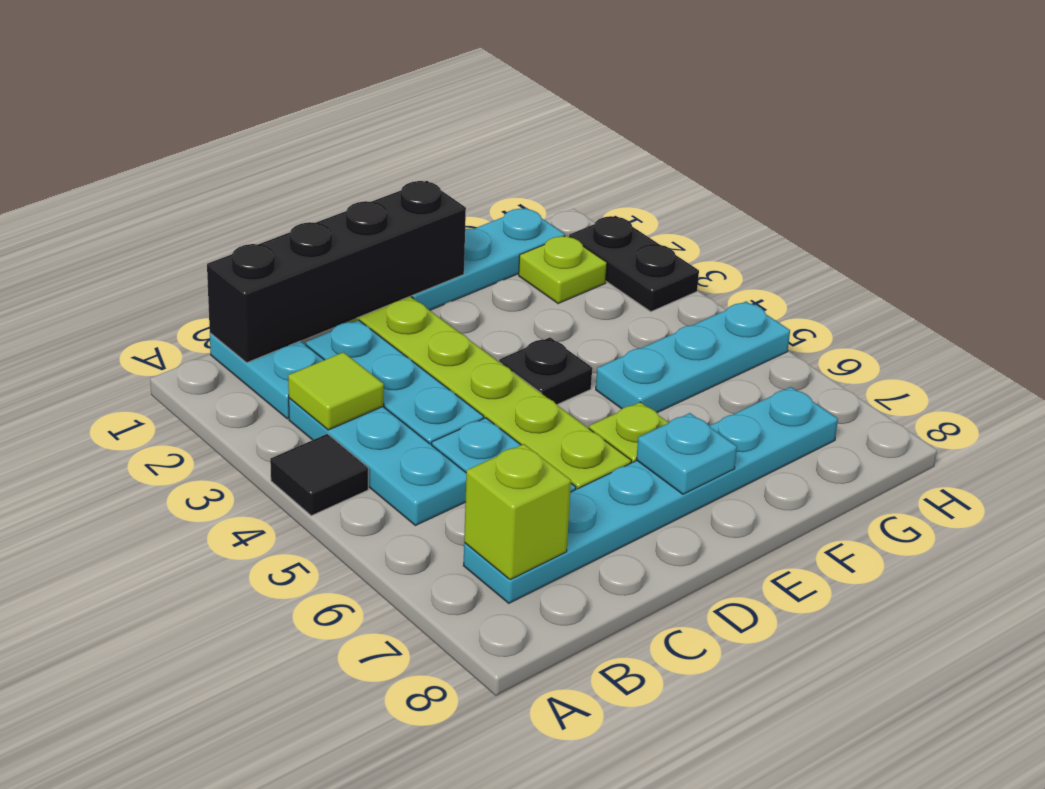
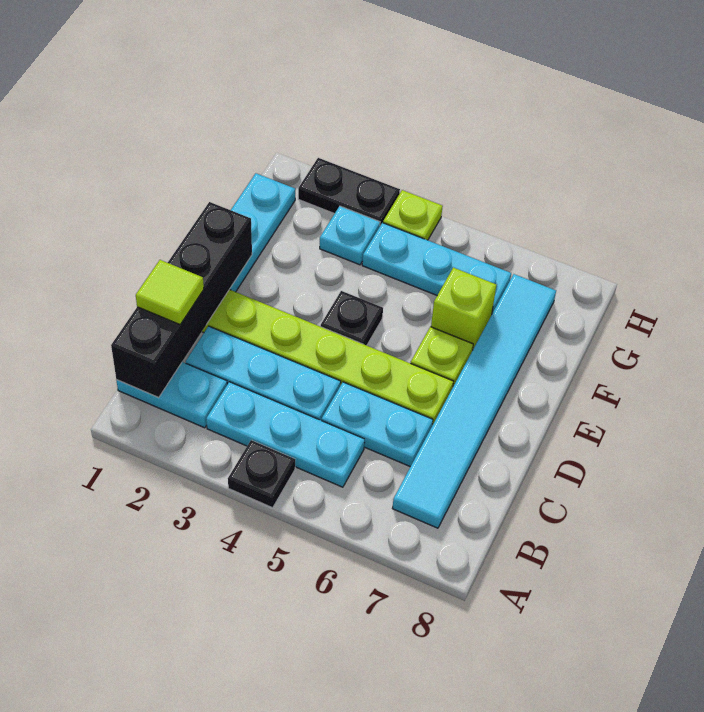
black 1x1 tile [270,434,368,516] -> black 1x1 plate [228,440,295,508]
lime 1x1 tile [288,352,384,430] -> lime 1x1 tile moved to [136,260,204,324]
cyan 1x6 plate [463,387,838,603] -> cyan 1x6 tile [392,274,556,528]
lime 1x1 brick [464,444,571,580] -> lime 1x1 brick moved to [431,268,496,349]
cyan 1x1 plate [636,413,737,494] -> cyan 1x1 plate moved to [320,206,380,265]
cyan 1x3 plate [596,301,790,413] -> cyan 1x3 plate turned to [362,223,511,313]
lime 1x1 plate [519,236,607,304] -> lime 1x1 plate moved to [383,190,443,240]

